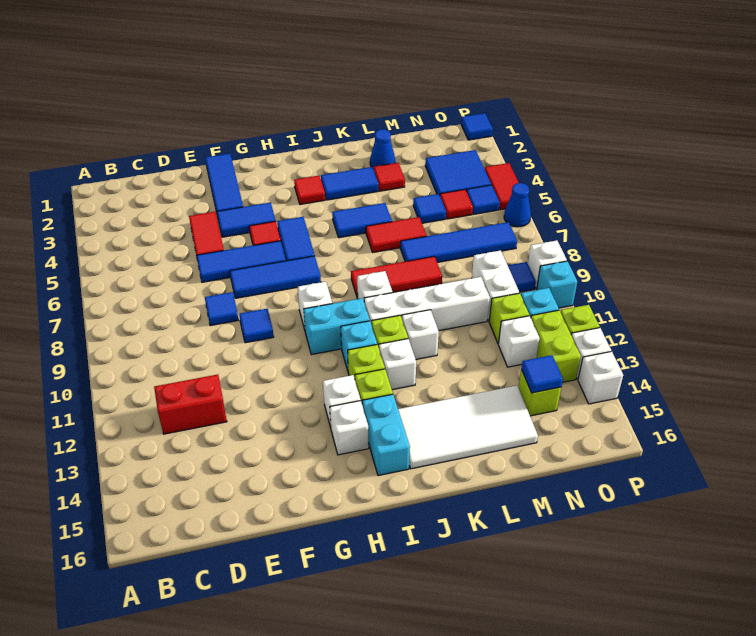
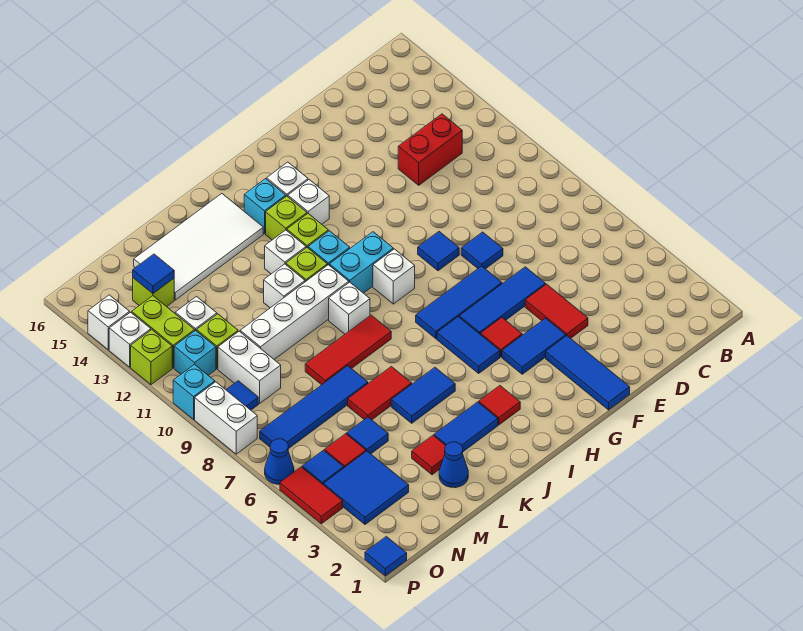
cyan 1x2 brick [362,394,410,476] -> cyan 1x1 brick [244,179,286,234]
white 1x1 brick [528,240,567,289] -> white 1x2 brick [195,382,257,454]

